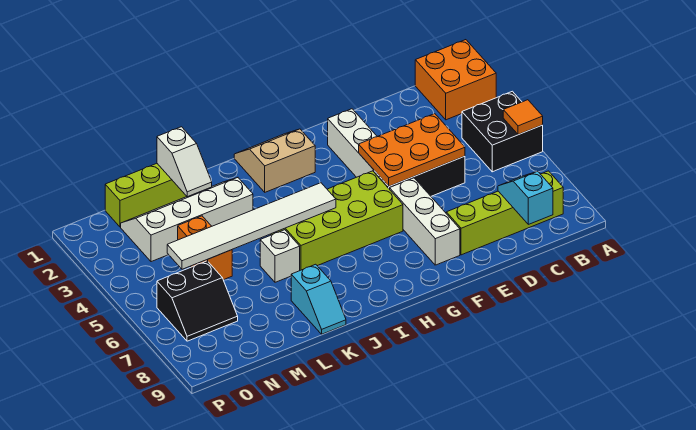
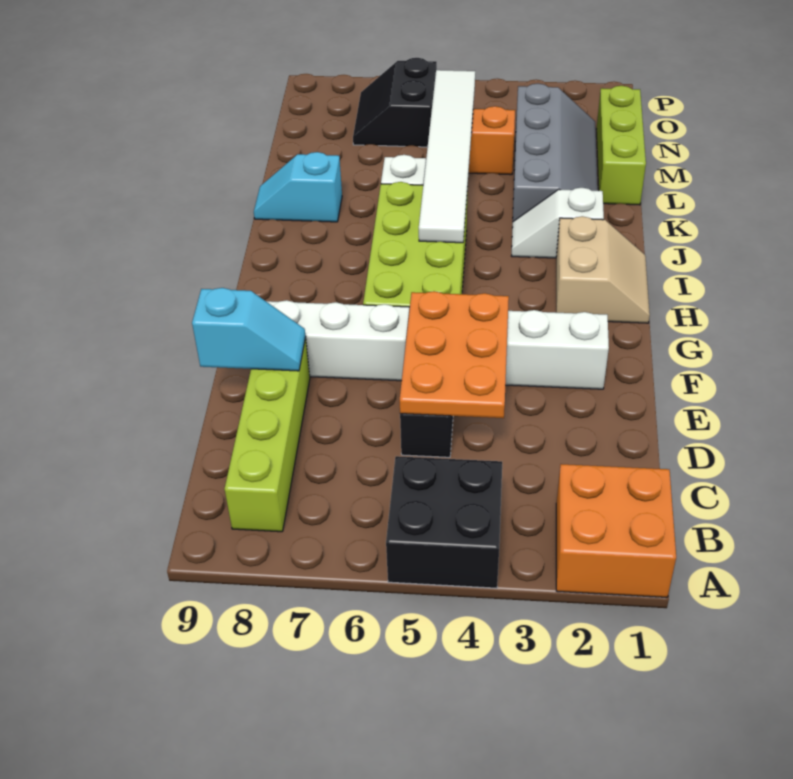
orange 1x1 tile [503,100,543,135] -> none
cyan 1x2 slope [498,171,553,224] -> cyan 1x2 slope moved to [192,288,306,371]
white 2x4 slope [121,177,253,262] -> grey 2x4 slope [513,84,598,221]
white 1x2 slope [157,127,212,197] -> white 1x2 slope moved to [512,188,604,258]

